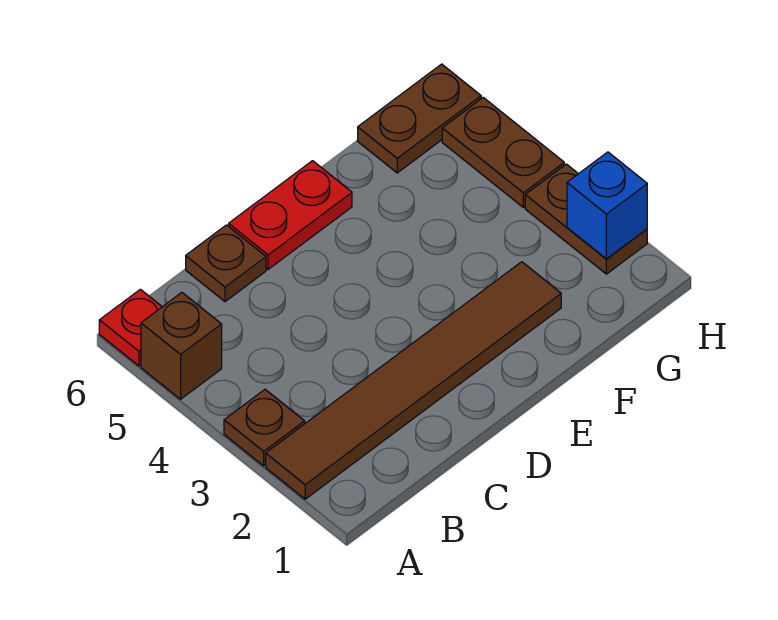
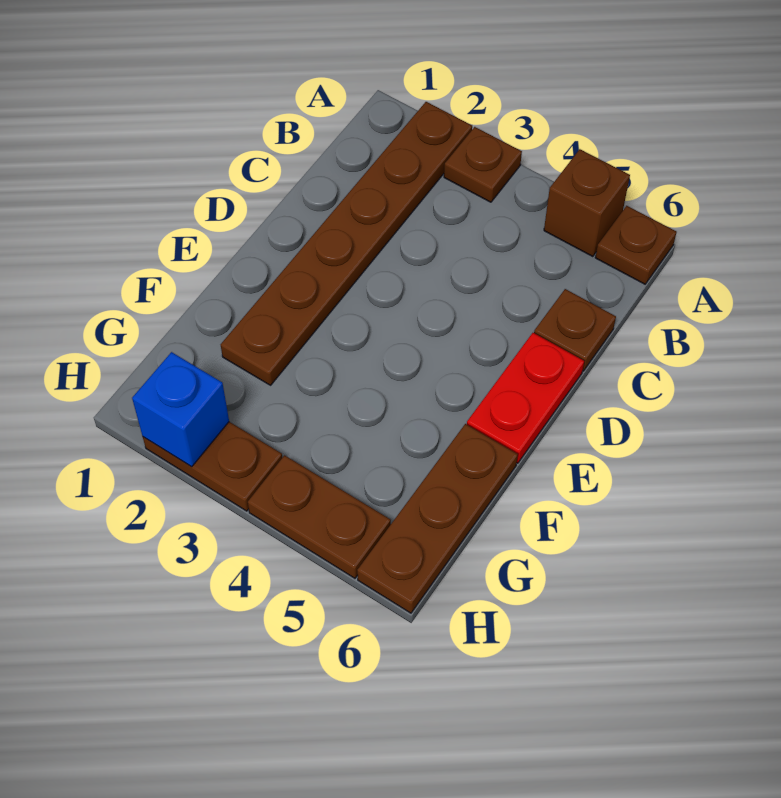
brown 1x6 tile [266,262,561,499] -> brown 1x6 plate [221,102,472,385]
red 1x1 plate [99,289,162,366] -> brown 1x1 plate [595,206,677,284]
brown 1x2 plate [358,64,481,173] -> brown 1x3 plate [357,424,518,613]

